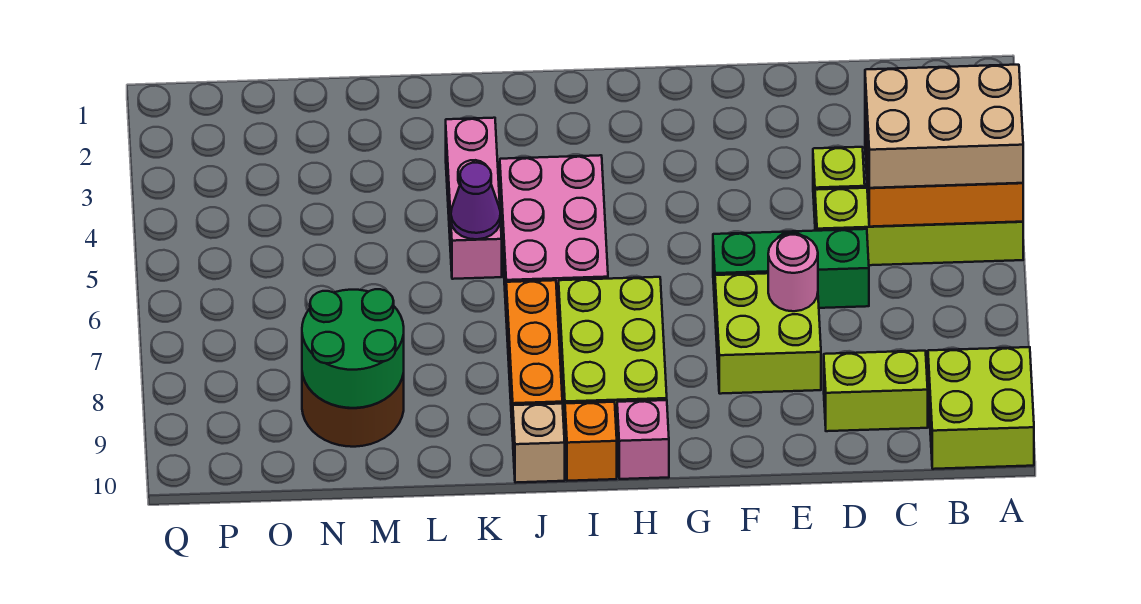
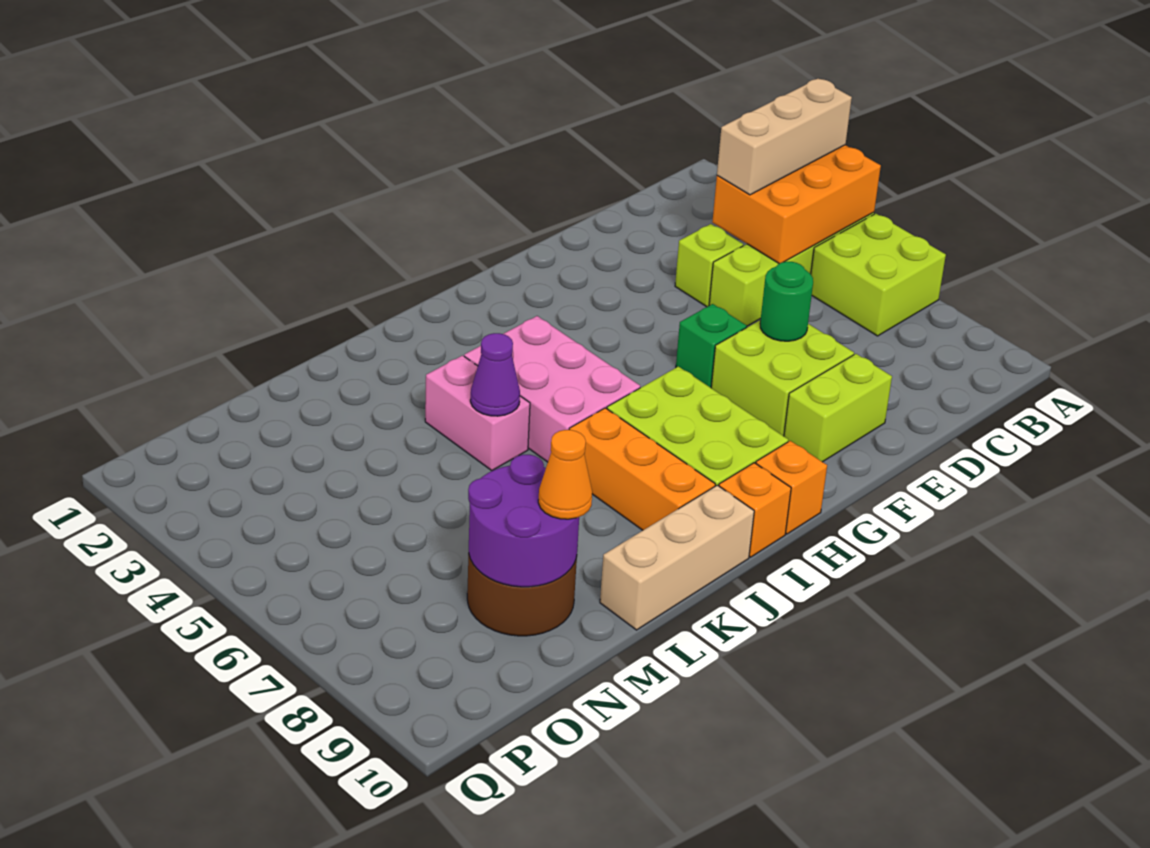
tan 2x3 brick [865,65,1023,188] -> tan 1x3 brick [717,78,852,195]
lime 2x2 brick [928,347,1034,469] -> lime 2x2 brick moved to [811,214,946,336]
lime 1x2 brick [824,351,928,431] -> lime 1x2 brick moved to [784,354,892,462]
green 1x3 brick [713,229,869,308] -> green 1x1 brick [676,304,747,388]
pink 1x1 round brick [768,234,818,311] -> green 1x1 round brick [760,262,813,341]
pink 1x1 brick [617,400,669,479] -> orange 1x1 brick [756,441,827,534]
tan 1x1 brick [513,404,565,483] -> tan 1x3 brick [600,485,754,630]
pink 1x3 brick [446,118,502,279] -> pink 1x2 brick [425,355,530,471]
green 2x2 round brick [302,289,404,408] -> purple 2x2 round brick [468,455,579,587]
none -> orange 1x1 cone [538,430,592,519]

